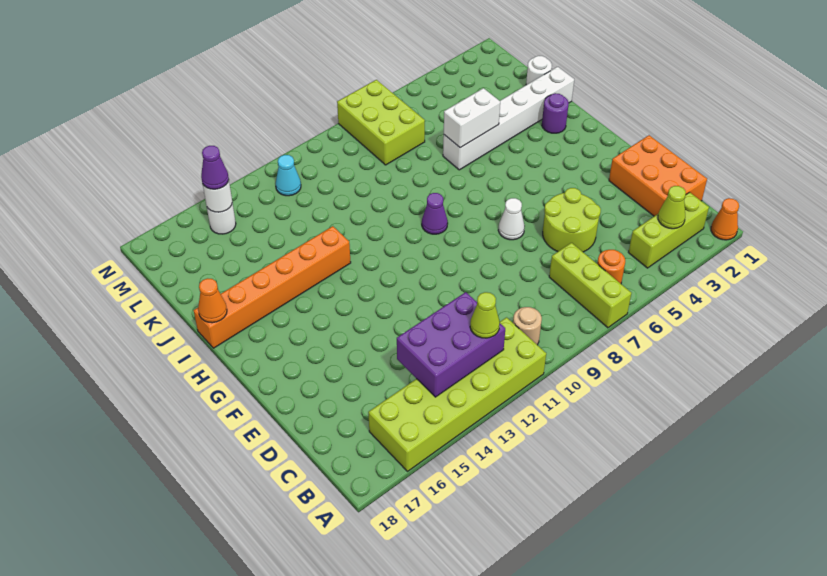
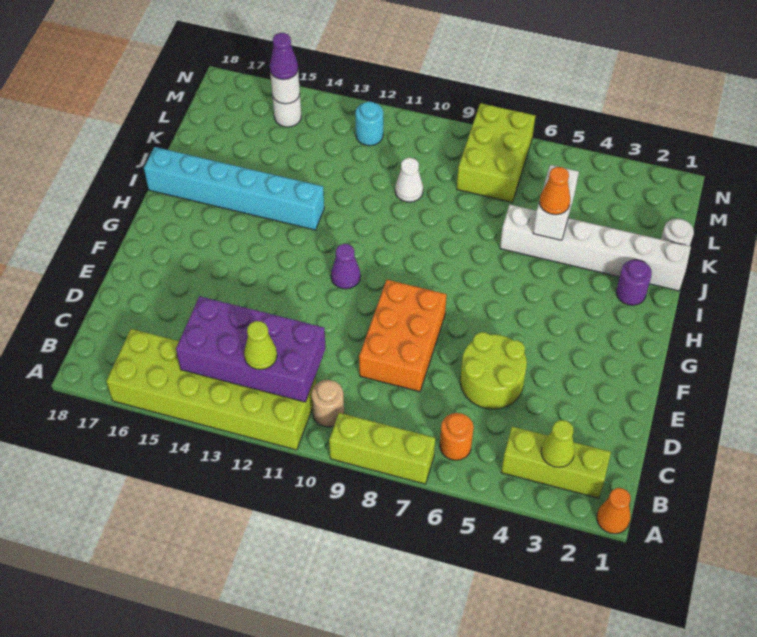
lime 1x3 brick [549,243,631,328] -> lime 1x3 brick turned to [329,413,435,484]
purple 2x3 brick [397,292,505,397] -> purple 2x4 brick [176,296,326,402]
orange 2x3 brick [609,135,707,216] -> orange 2x3 brick moved to [359,280,447,392]
white 1x1 cone [498,198,525,240] -> white 1x1 cone moved to [395,158,423,202]
purple 1x1 cone [422,193,448,234] -> purple 1x1 cone moved to [331,244,361,289]
orange 1x6 brick [194,226,351,348] -> cyan 1x6 brick [144,147,324,230]
orange 1x1 cone [198,278,227,323] -> orange 1x1 cone moved to [539,167,570,215]
white 1x2 brick [444,88,500,148] -> white 1x2 brick turned to [533,165,579,240]
cyan 1x1 cone [276,155,301,196] -> cyan 1x1 round brick [355,102,383,146]

